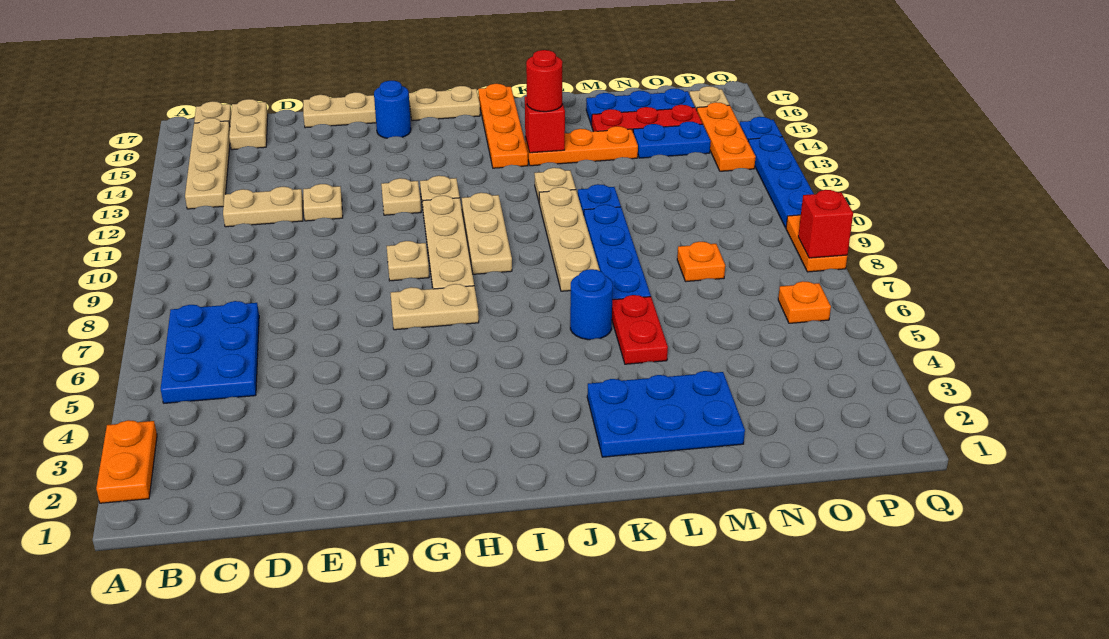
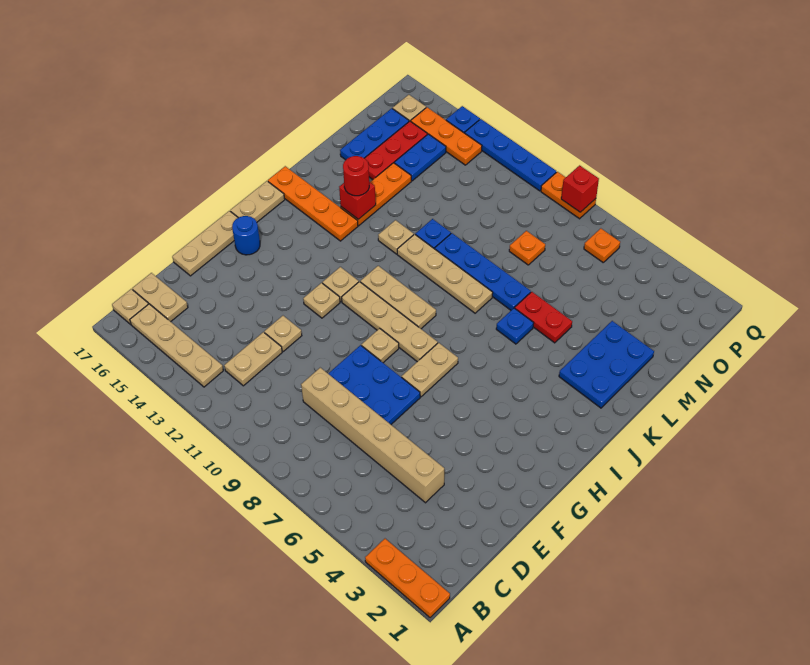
orange 1x2 plate [96,420,157,503] -> orange 1x3 plate [365,539,450,618]
blue 2x3 plate [161,301,259,403] -> blue 2x3 plate moved to [328,345,420,424]
none -> tan 1x6 brick [301,368,444,503]
blue 1x1 round brick [570,269,613,340] -> blue 1x1 plate [496,308,534,344]

